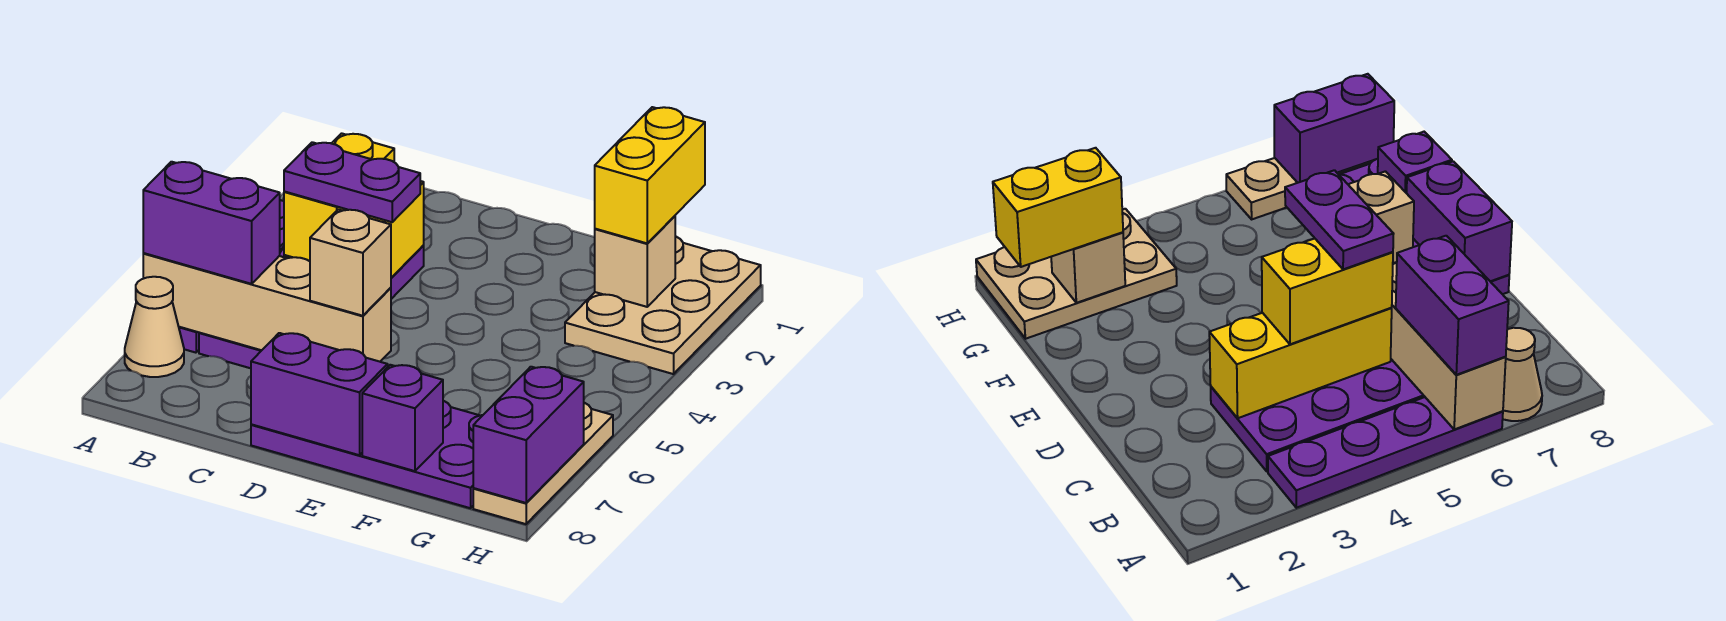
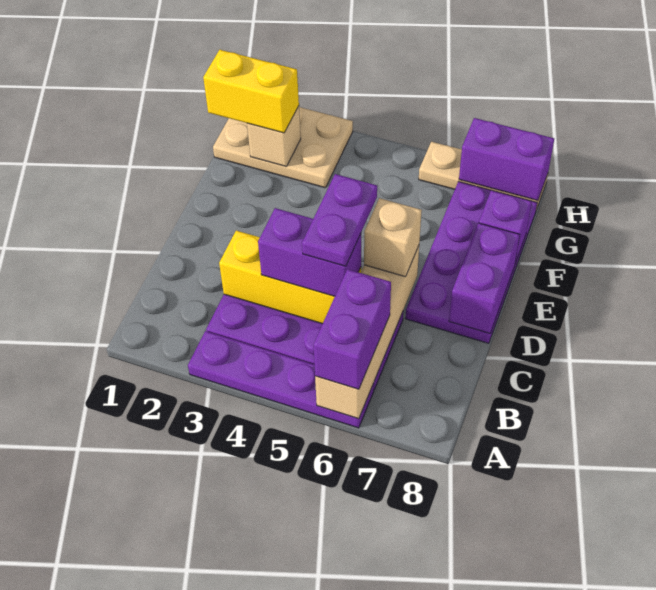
tan 1x1 cone [125,277,184,377] -> none
yellow 1x2 brick [284,133,394,261] -> purple 1x2 brick [258,208,361,296]

